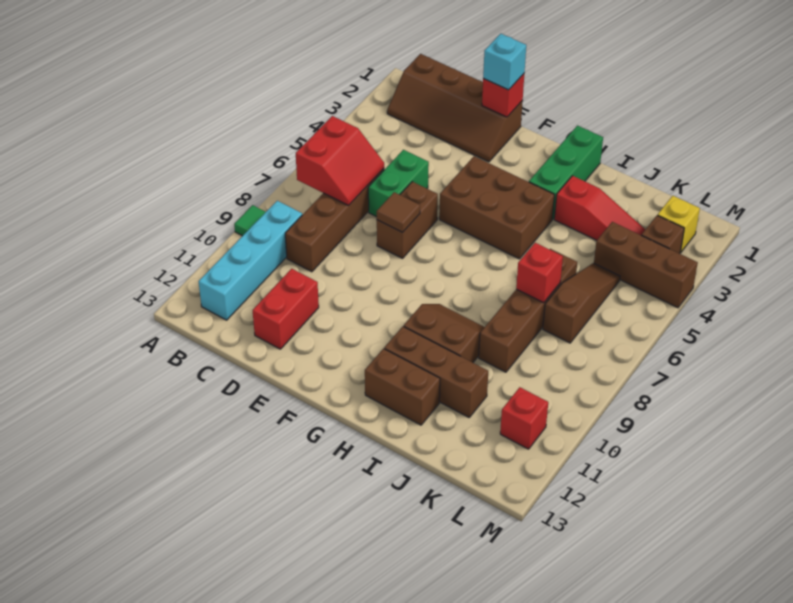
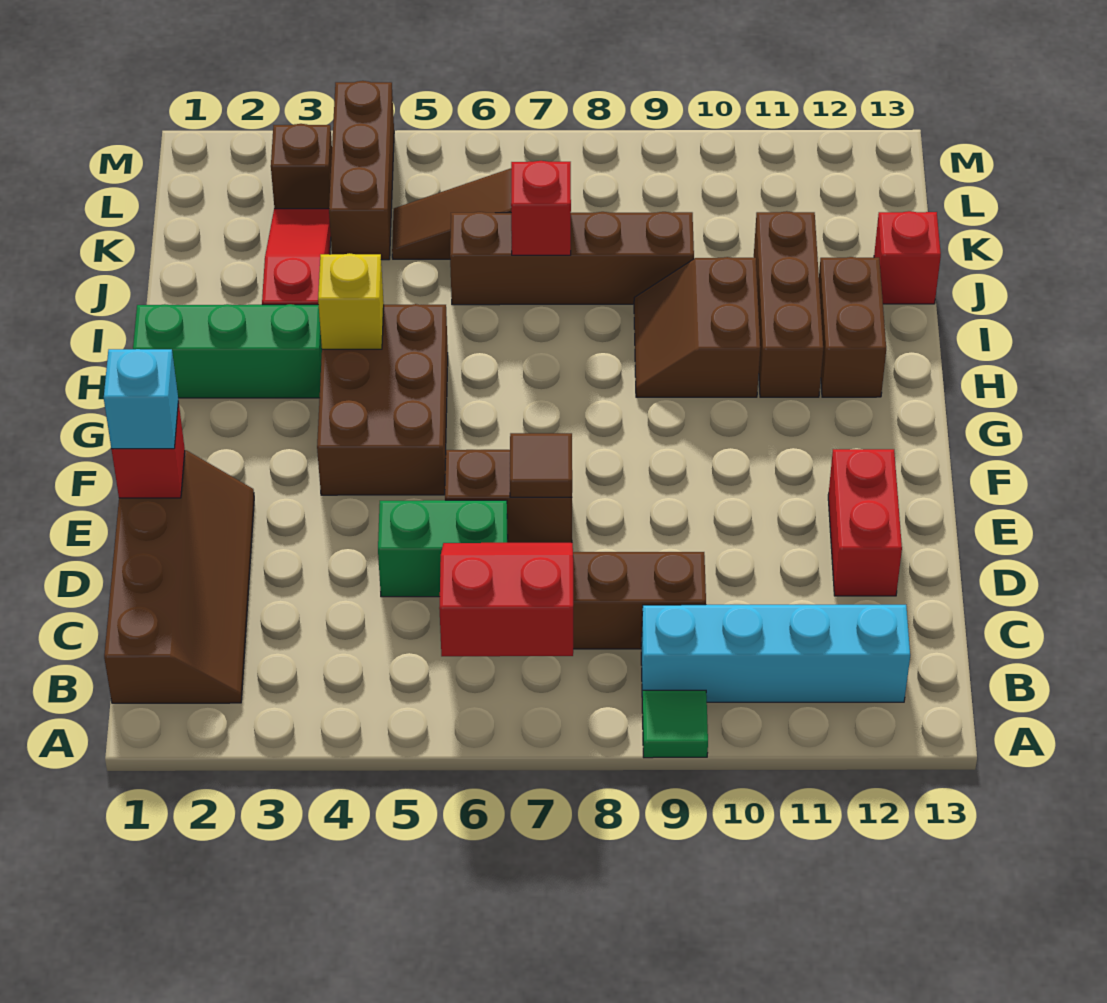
red 1x2 brick [253,269,319,349] -> red 1x2 brick turned to [828,449,902,596]
yellow 1x1 brick [658,196,700,253] -> yellow 1x1 brick moved to [318,253,384,349]
red 1x1 brick [500,387,548,449] -> red 1x1 brick moved to [874,211,941,304]

